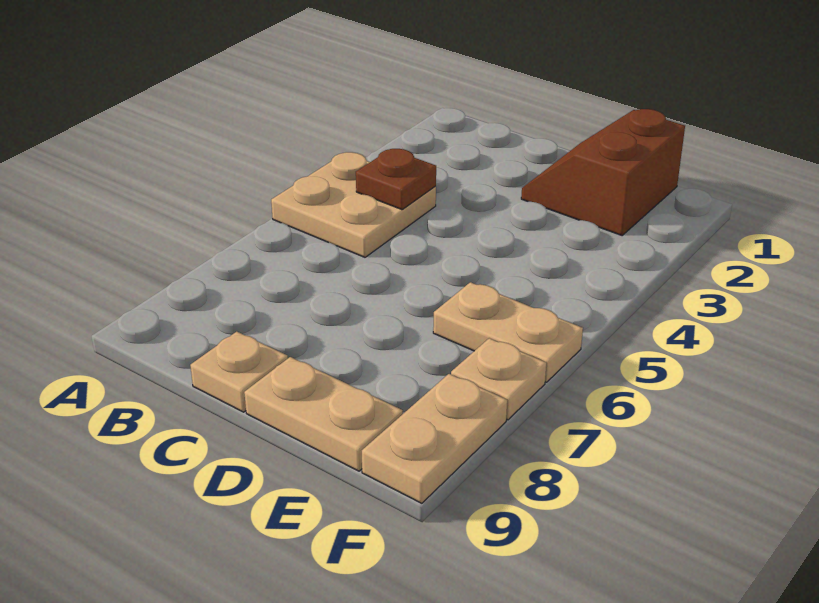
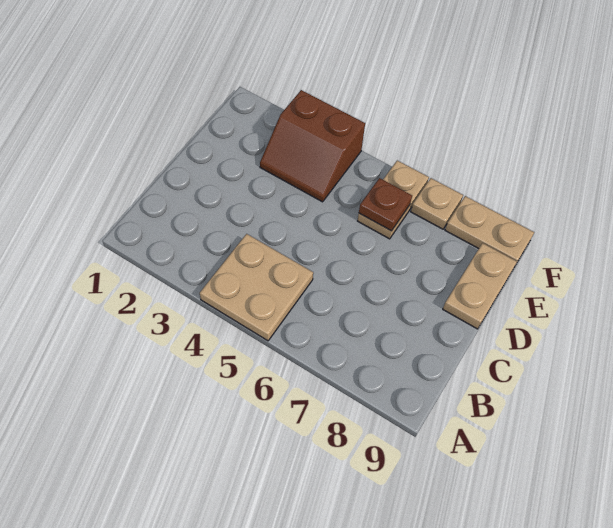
brown 1x1 plate [356,149,436,210] -> brown 1x1 plate moved to [359,178,412,231]
tan 1x1 plate [190,332,288,412] -> none
brown 2x2 slope [521,109,685,235] -> brown 2x2 slope moved to [260,90,365,202]

